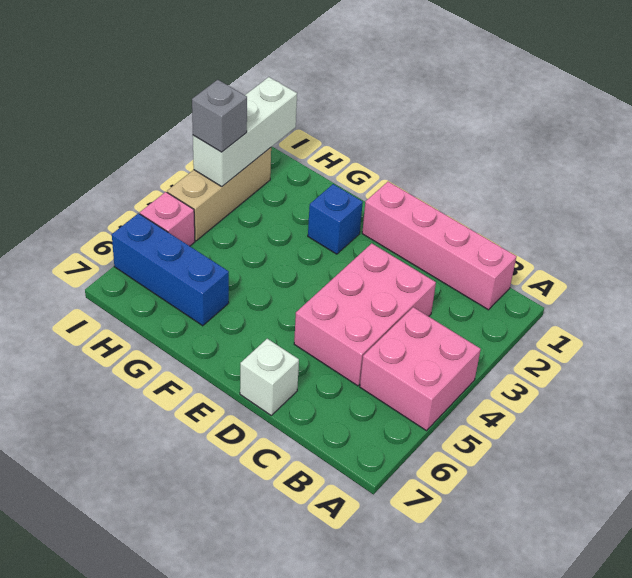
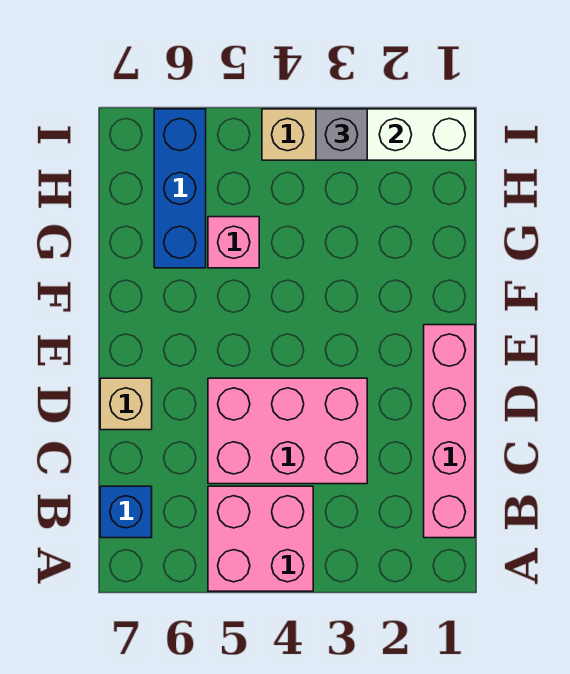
white 1x1 brick [240,339,299,415] -> tan 1x1 brick [100,378,152,430]
blue 1x1 brick [308,184,363,254] -> blue 1x1 brick moved to [100,486,152,538]
pink 1x1 brick [140,192,195,246] -> pink 1x1 brick moved to [208,217,259,268]

